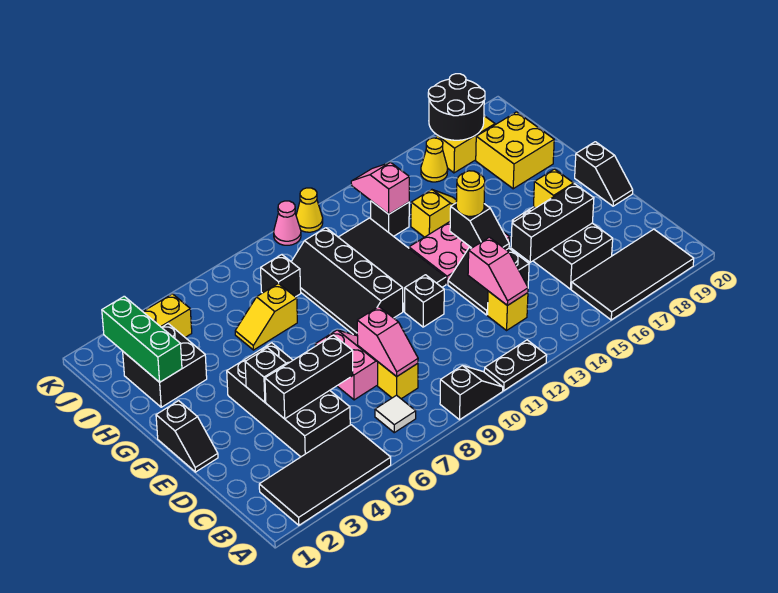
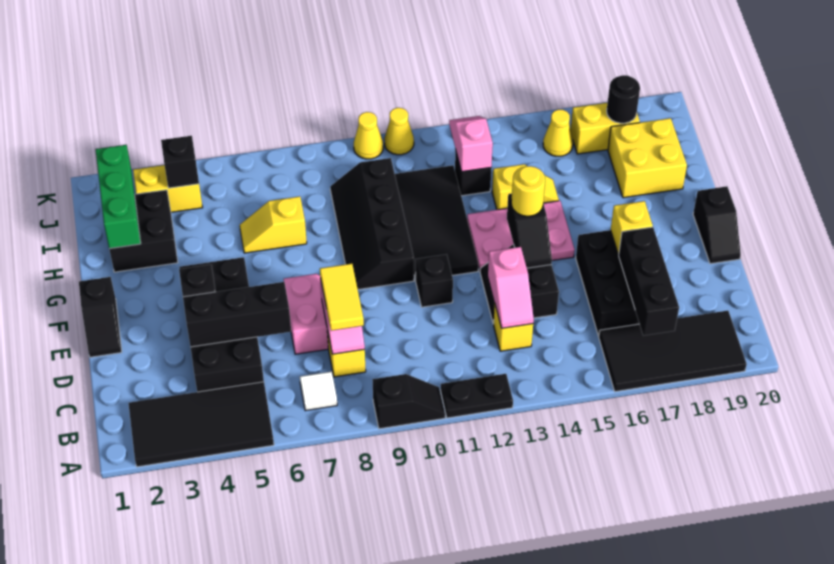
none -> yellow 1x2 tile [320,264,364,331]
black 1x3 brick [511,184,594,262] -> black 1x3 brick turned to [619,227,679,336]
black 1x1 brick [261,255,301,297] -> black 1x1 brick moved to [161,136,199,188]
black 2x2 round brick [428,74,485,140] -> black 1x1 round brick [607,75,640,123]
pink 1x1 cone [274,201,301,245] -> yellow 1x1 cone [354,112,383,159]

